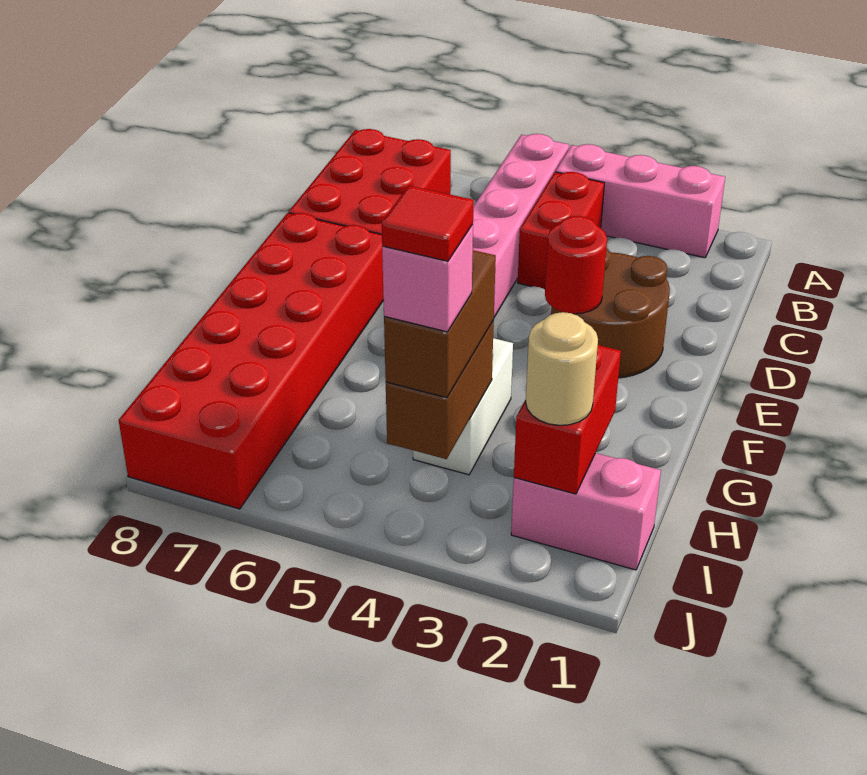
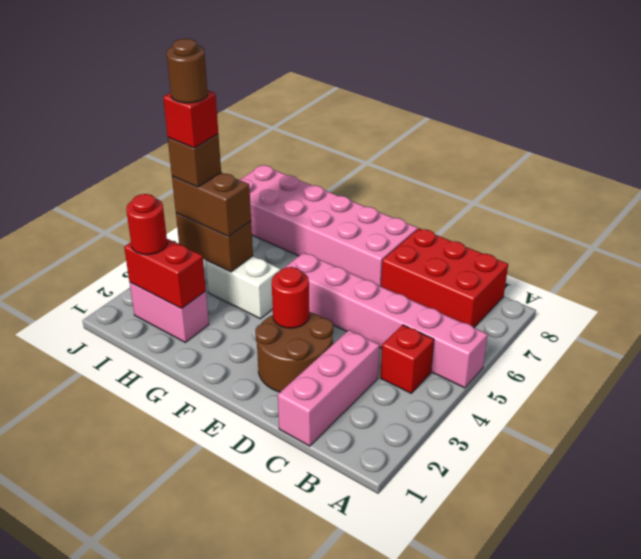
pink 1x3 brick [556,144,725,258] -> pink 1x3 brick moved to [278,330,380,446]
red 1x2 brick [518,172,604,289] -> red 1x1 brick [381,325,434,393]
red 2x6 brick [119,213,384,509] -> pink 2x6 brick [239,165,418,286]
pink 1x2 brick [511,453,661,570] -> pink 1x2 brick turned to [129,282,209,343]
tan 1x1 round brick [526,312,598,425] -> red 1x1 round brick [126,194,167,255]
pink 1x1 brick [382,224,473,332] -> brown 1x1 brick [168,134,221,187]
red 1x1 tile [382,186,474,261] -> red 1x1 brick [163,91,218,148]
none -> brown 1x1 round brick [167,39,208,103]

